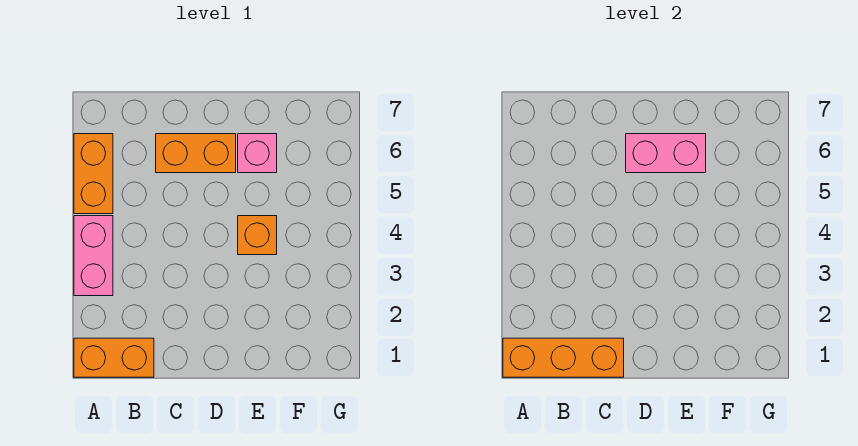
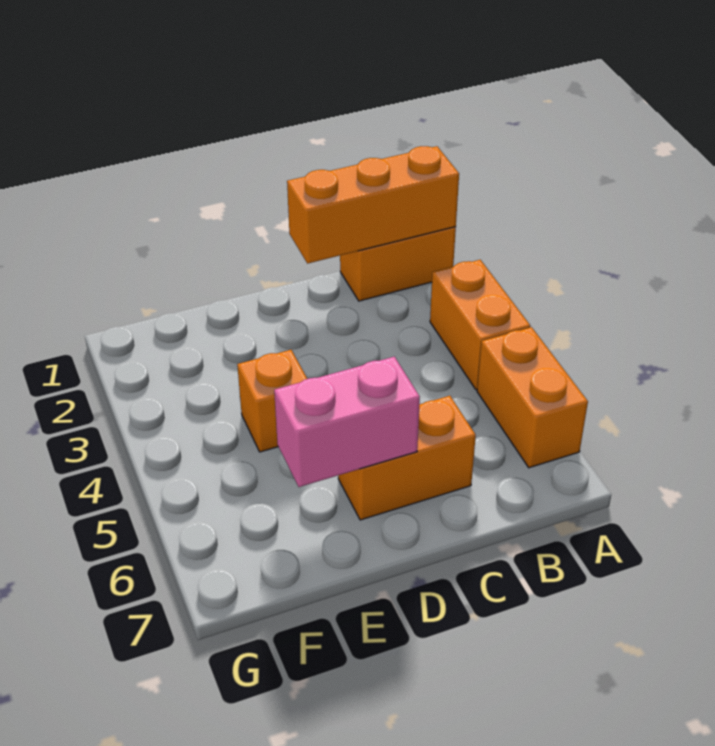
pink 1x2 brick [74,216,113,296] -> orange 1x2 brick [430,260,530,390]
pink 1x1 brick [238,134,277,173] -> none

